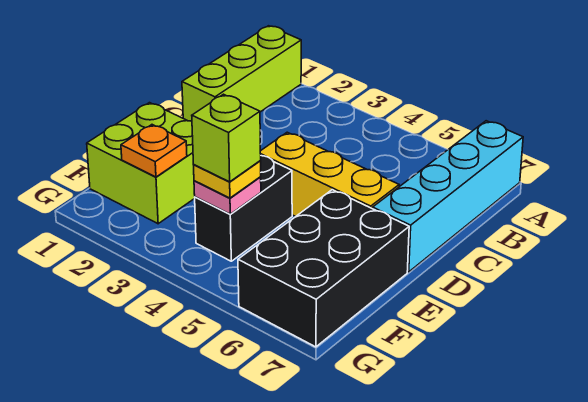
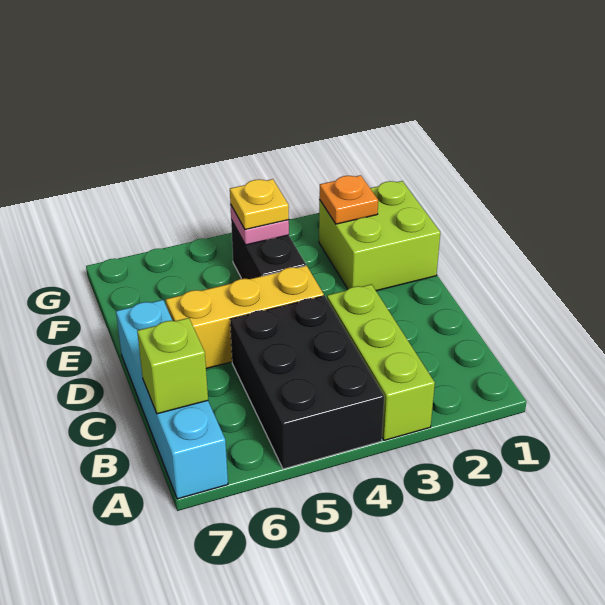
lime 1x3 brick [182,26,301,121] -> lime 1x3 brick moved to [327,284,435,440]
black 2x3 brick [238,190,409,347] -> black 2x3 brick moved to [230,296,384,469]
lime 1x1 brick [192,94,261,182] -> lime 1x1 brick moved to [137,318,208,414]

